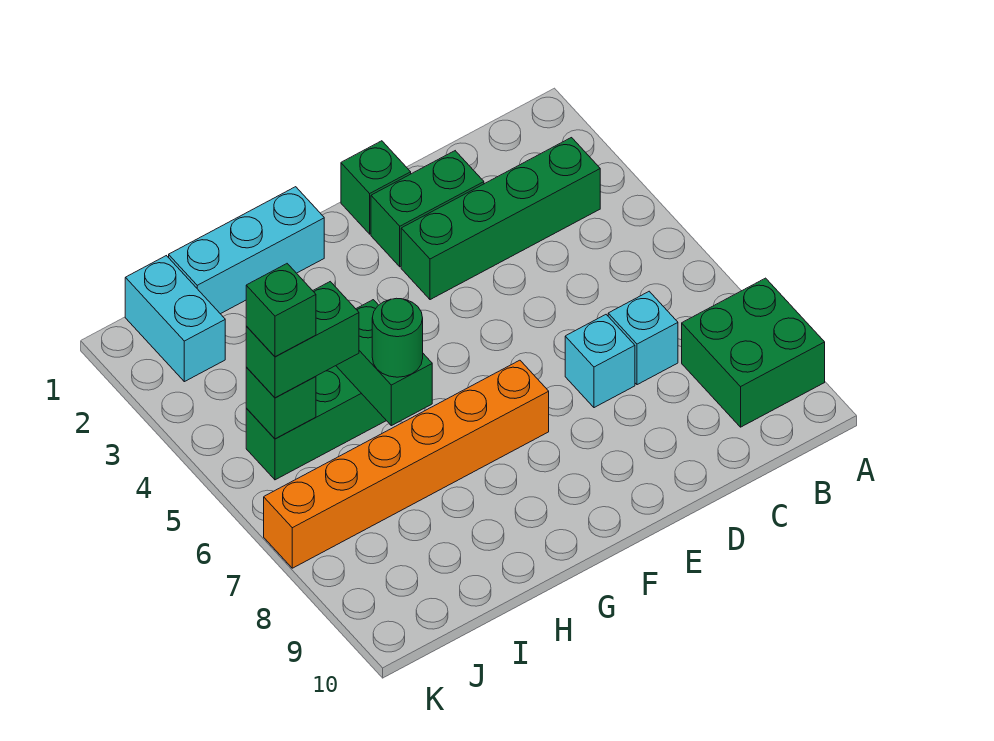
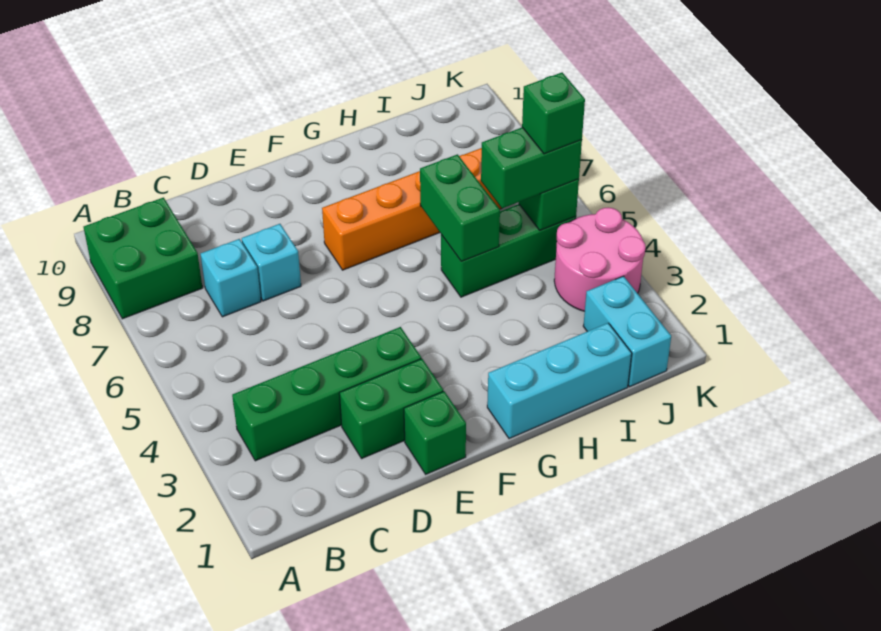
green 1x1 round brick [372,298,423,377] -> none
none -> pink 2x2 round brick [554,207,646,311]

